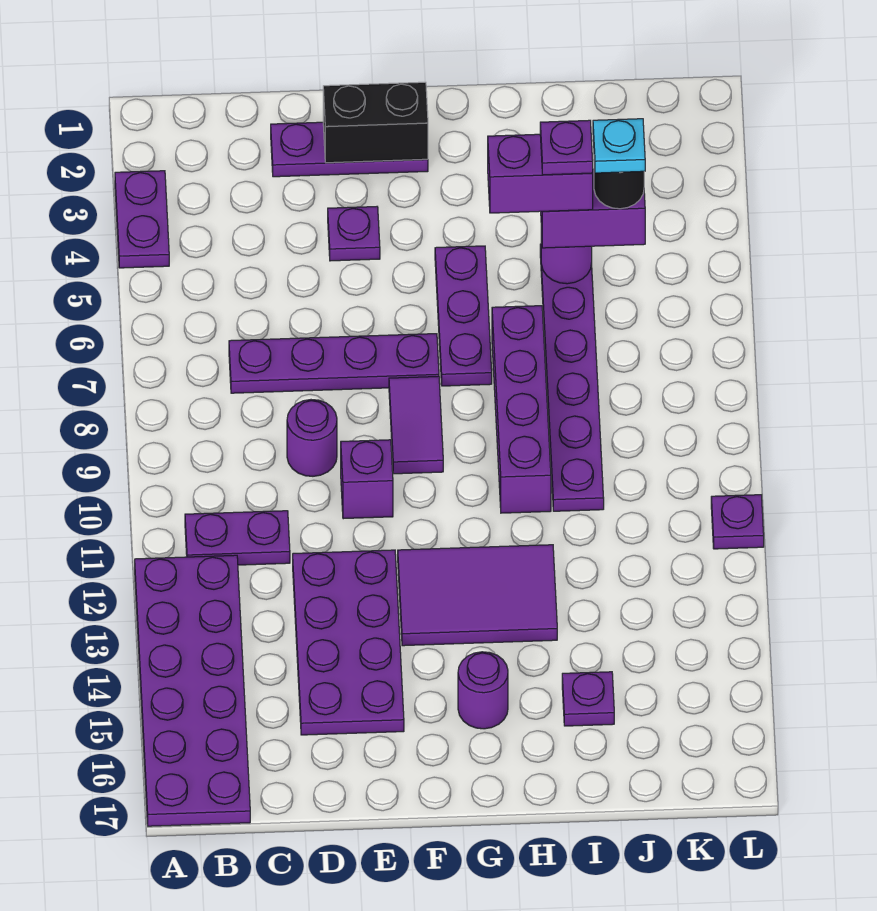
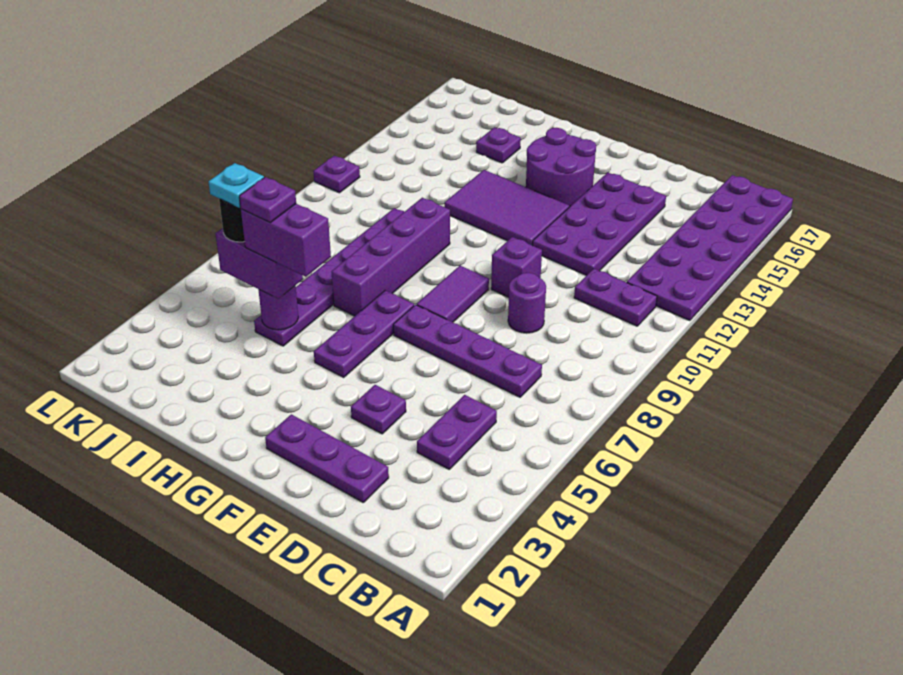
purple 1x2 plate [115,171,169,268] -> purple 1x2 plate moved to [417,395,497,469]
black 1x2 brick [323,82,428,163] -> none
purple 1x1 round brick [458,652,508,729] -> purple 2x2 round brick [526,128,596,207]

